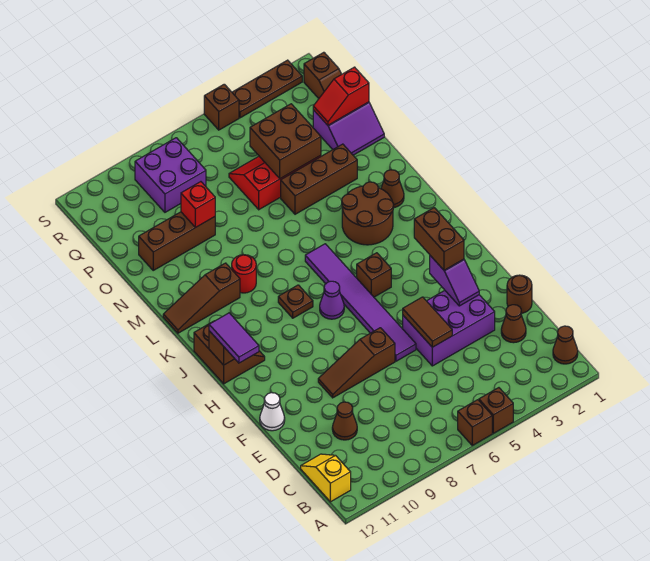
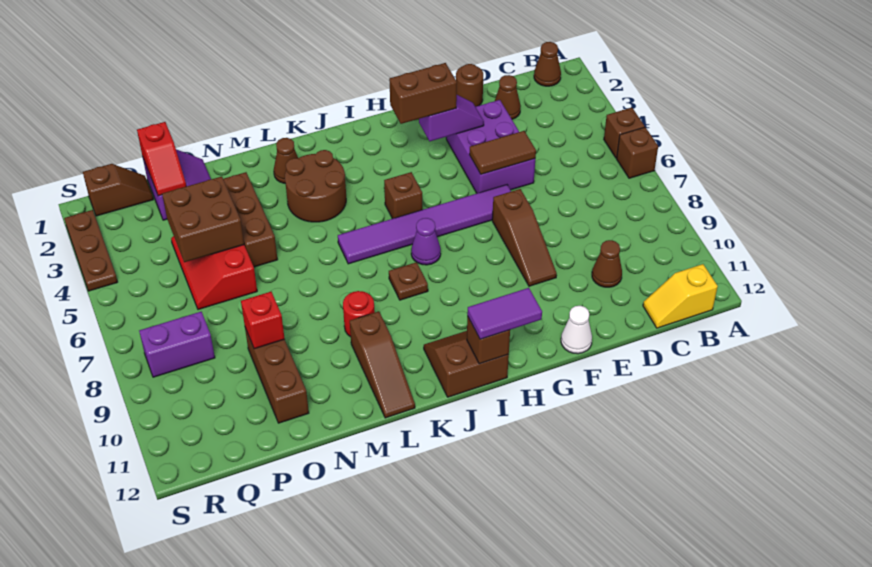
purple 2x2 brick [135,138,206,212] -> purple 1x2 brick [139,312,215,377]
brown 1x1 brick [204,84,239,130] -> none

